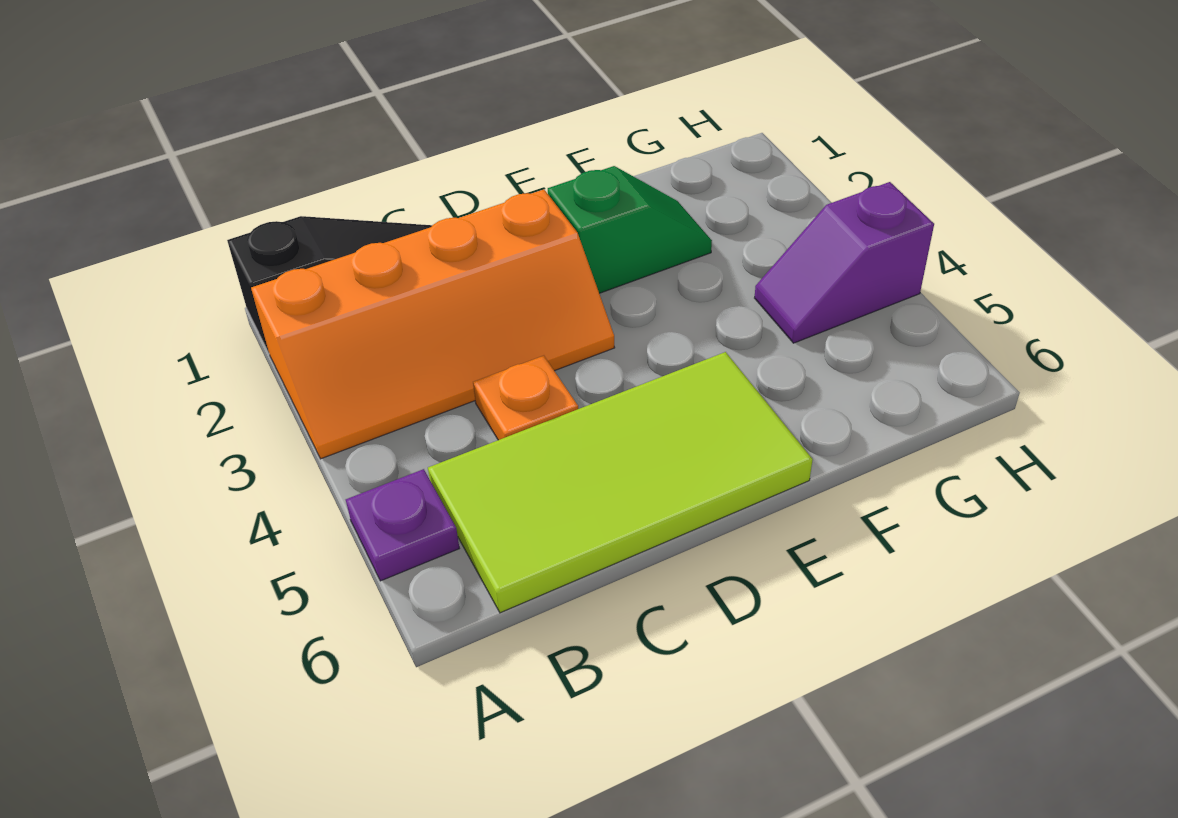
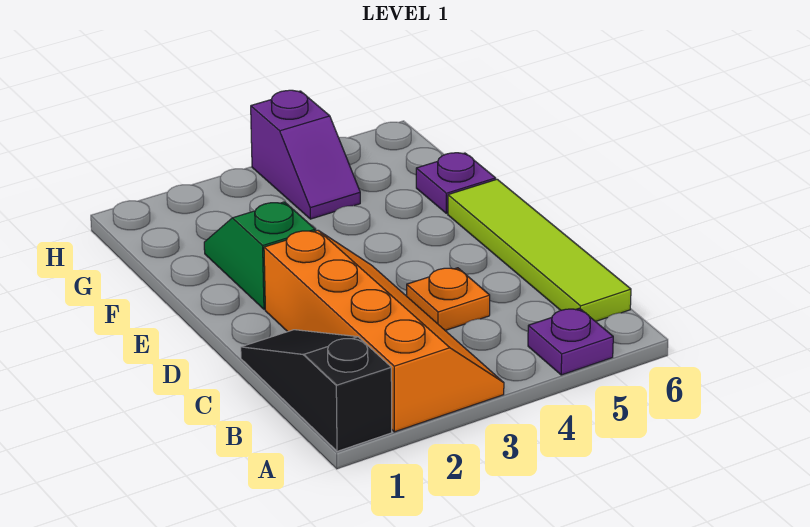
lime 2x4 tile [428,352,813,613] -> lime 1x4 tile [448,179,631,322]
none -> purple 1x1 plate [416,153,496,213]

